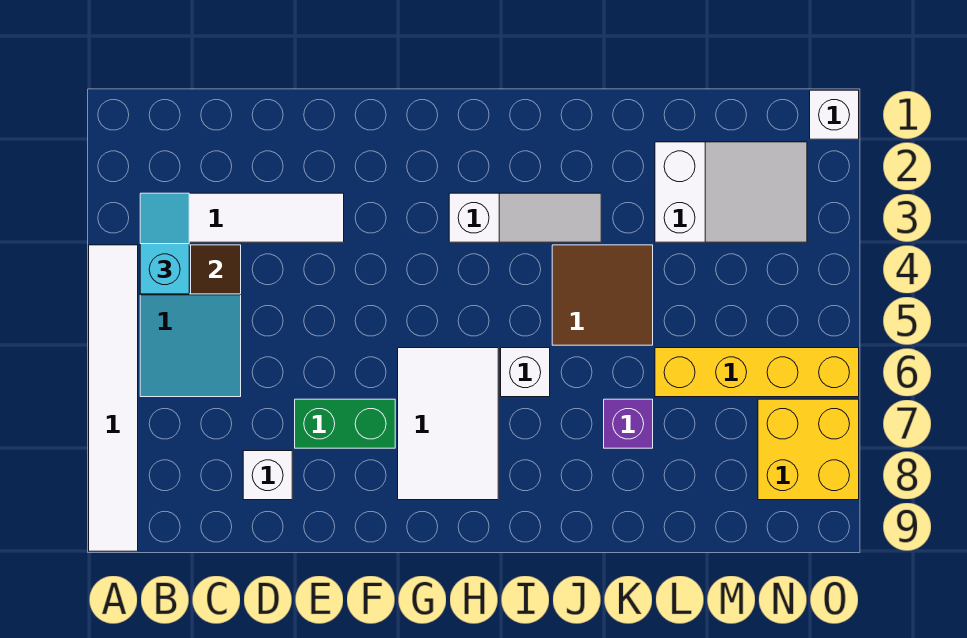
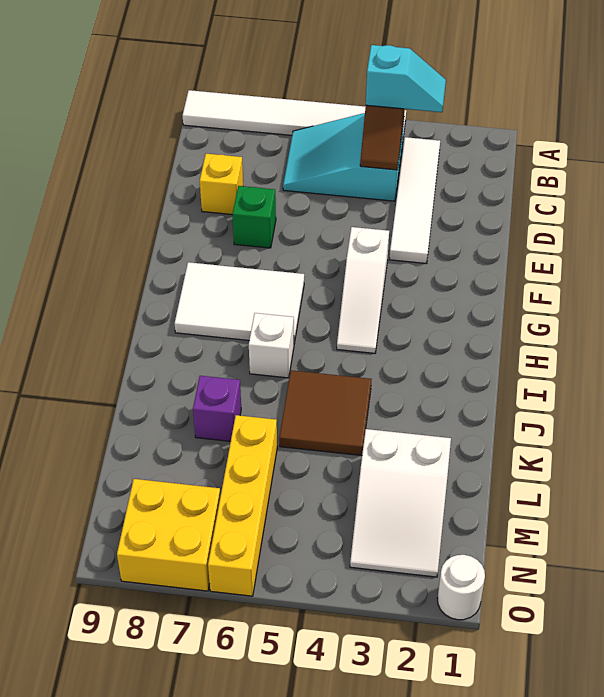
white 1x1 brick [243,451,292,500] -> yellow 1x1 brick [200,154,243,215]
green 1x2 brick [295,399,395,448] -> green 1x1 brick [233,186,276,248]
white 1x3 slope [449,193,601,242] -> white 1x3 slope moved to [337,227,389,353]
white 1x1 brick [810,90,859,139] -> white 1x1 round brick [437,555,485,620]

